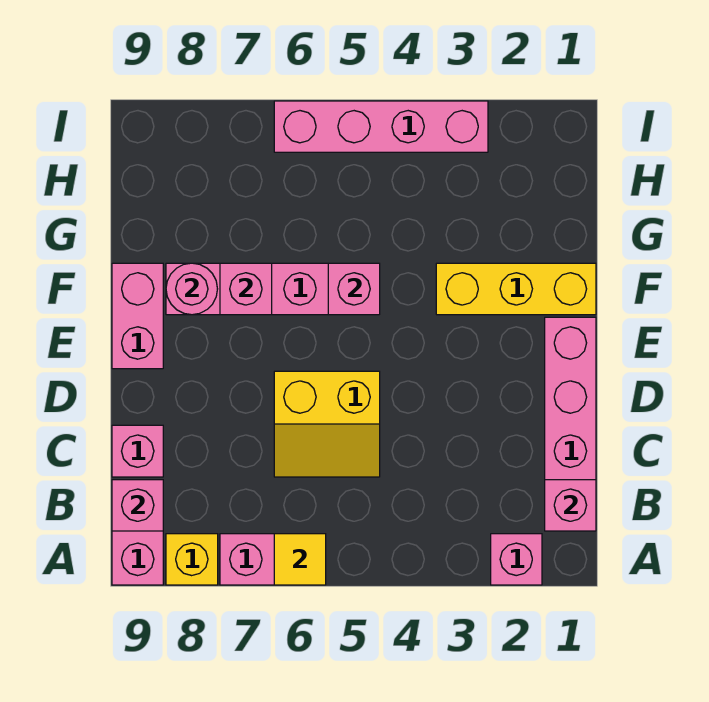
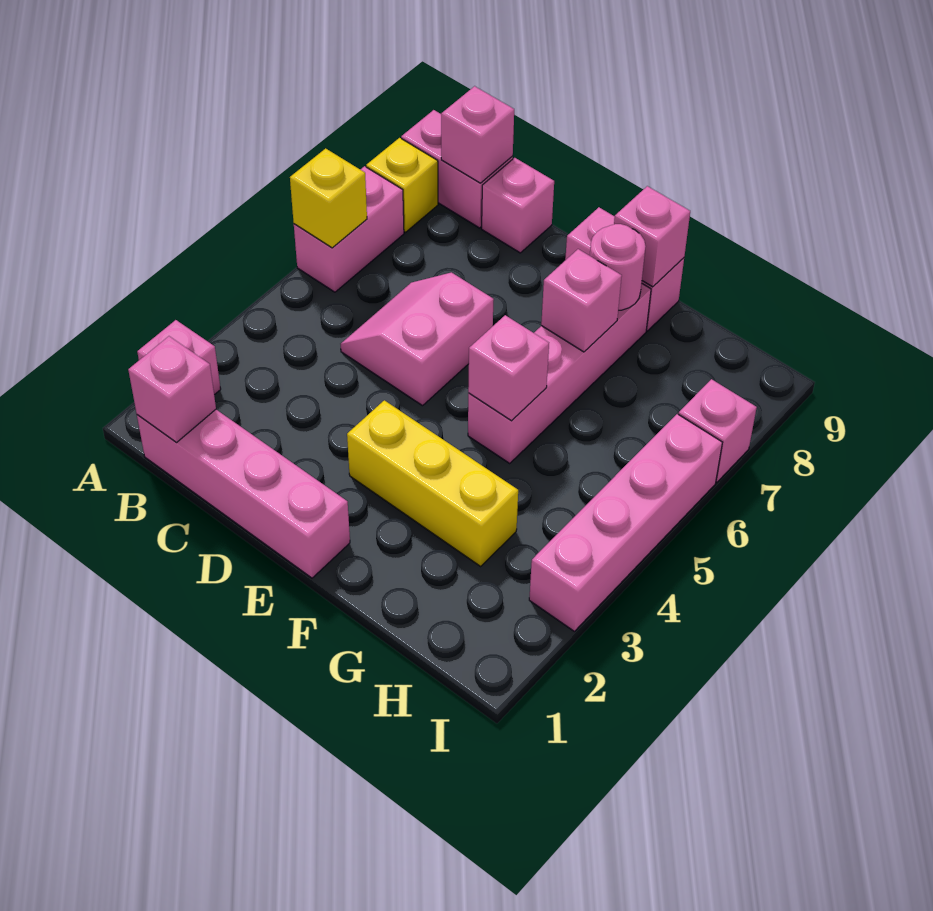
yellow 1x1 tile [274,534,326,585] -> yellow 1x1 brick [290,148,367,248]
yellow 2x2 slope [274,371,380,477] -> pink 2x2 slope [341,272,494,406]
yellow 1x3 brick [436,263,596,315] -> yellow 1x3 brick turned to [347,400,518,566]
none -> pink 1x1 brick [614,186,690,287]
none -> pink 1x1 brick [678,379,757,482]

